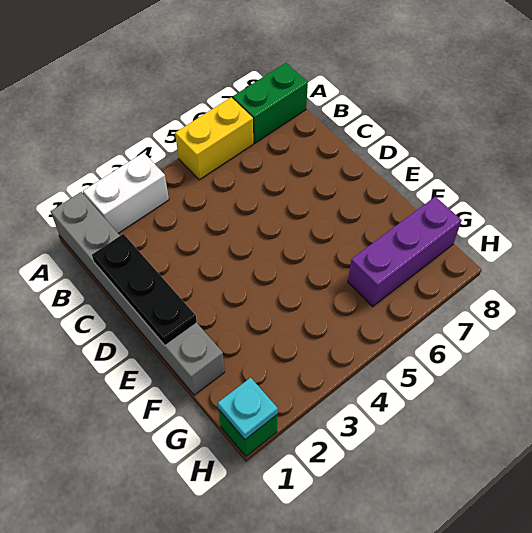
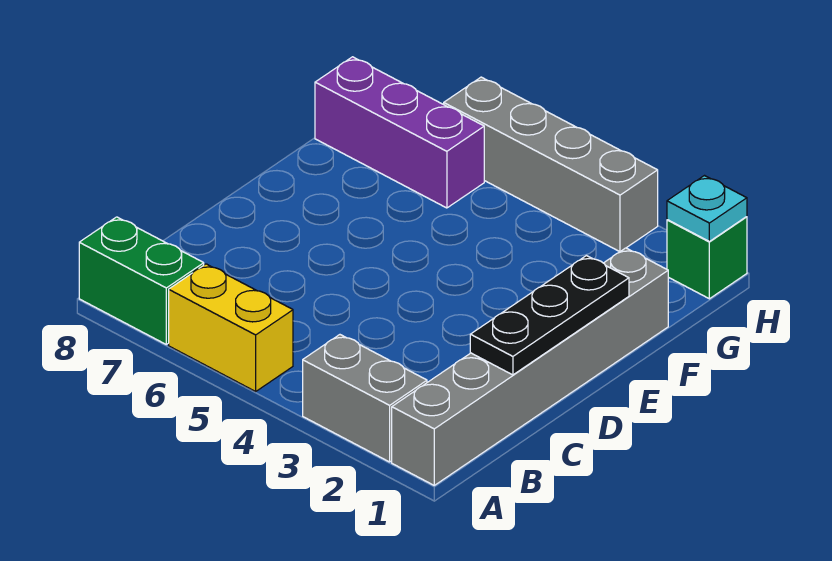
white 1x2 brick [83,153,169,233] -> grey 1x2 brick [303,335,427,462]
none -> grey 1x4 brick [444,77,658,252]

